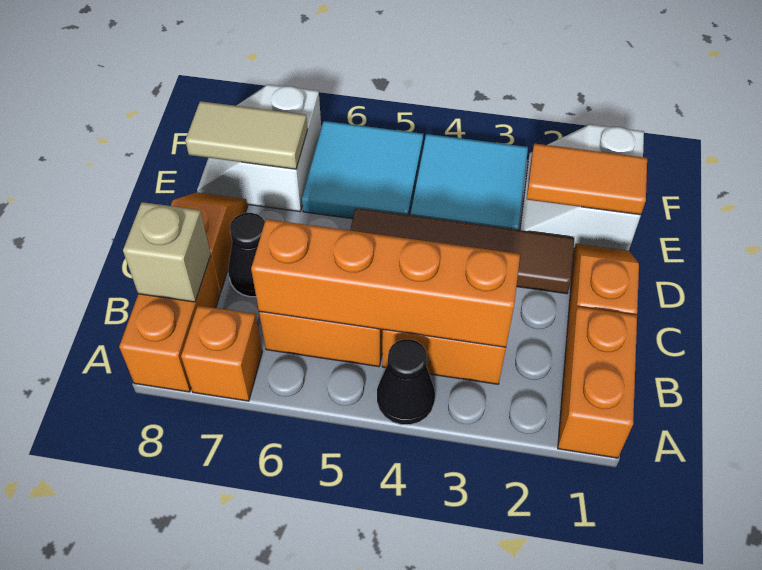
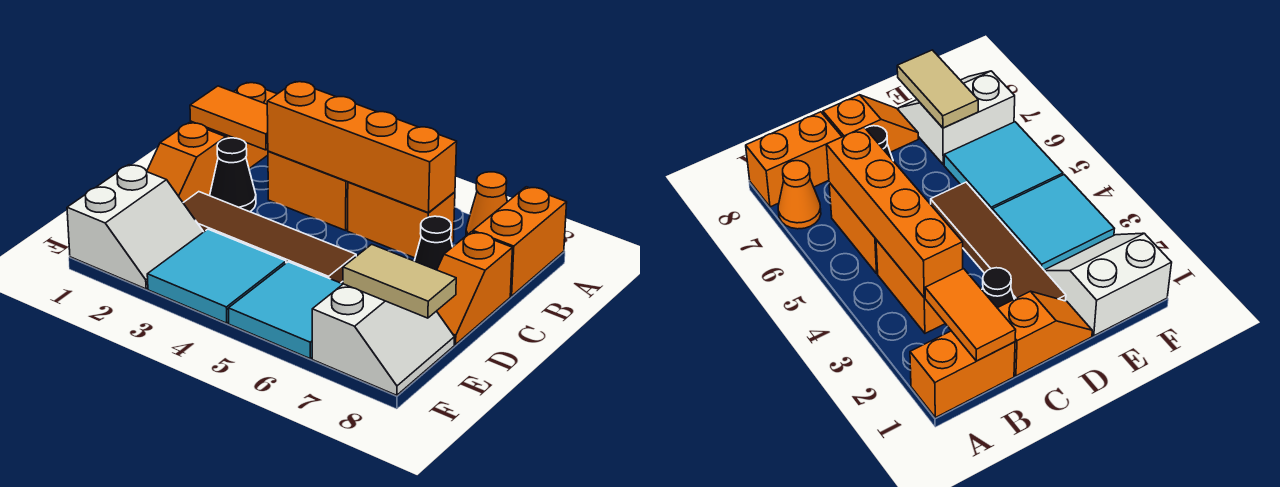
black 1x1 cone [377,339,435,425] -> black 1x1 cone moved to [210,138,256,212]
orange 1x1 brick [181,306,262,401] -> orange 1x1 cone [466,172,507,236]
tan 1x1 brick [123,202,211,302] -> none
orange 1x2 tile [527,144,647,215] -> orange 1x2 tile moved to [190,86,268,150]

